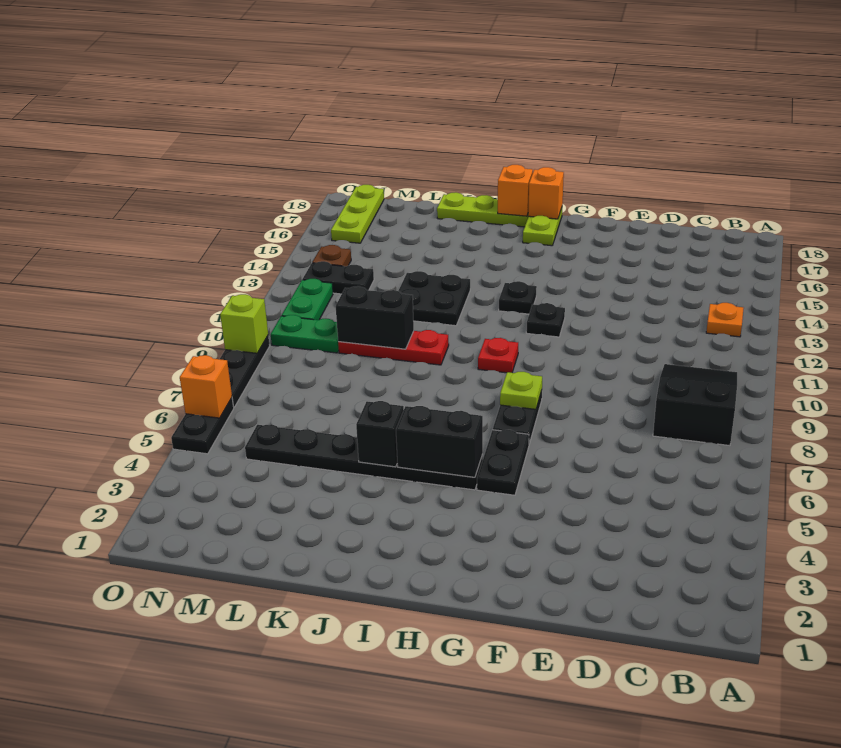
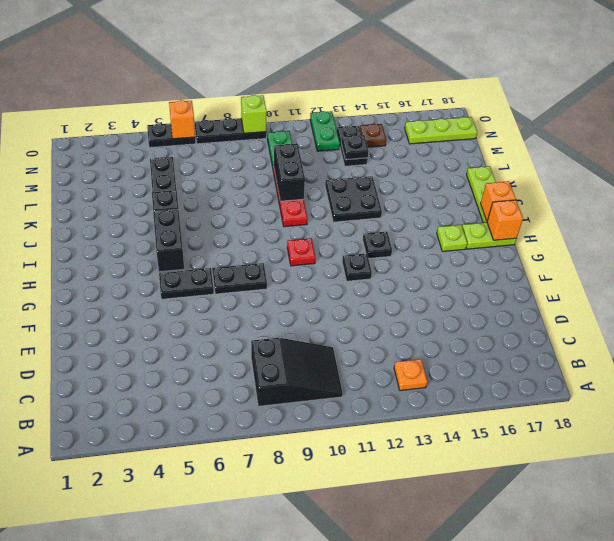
lime 1x1 plate [500,372,542,409] -> lime 1x1 plate moved to [437,225,467,252]
none -> black 1x1 plate [341,135,369,160]
green 1x2 plate [282,279,333,320] -> green 1x2 plate turned to [310,111,340,151]

